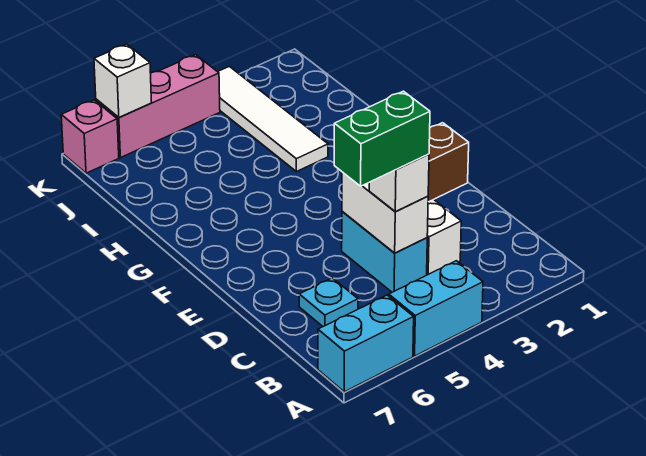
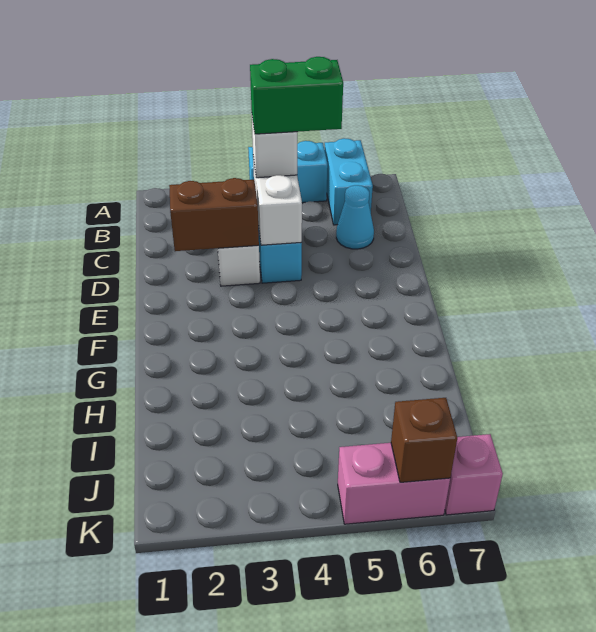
cyan 1x2 brick [318,295,414,392] -> cyan 1x2 brick turned to [325,138,373,225]
cyan 1x1 plate [299,278,358,326] -> cyan 1x1 cone [336,185,374,249]
white 1x4 tile [218,66,328,172] -> none
pink 1x3 brick [96,55,220,158] -> pink 1x2 brick [338,443,450,524]
white 1x1 brick [94,44,152,118] -> brown 1x1 brick [391,398,457,482]

